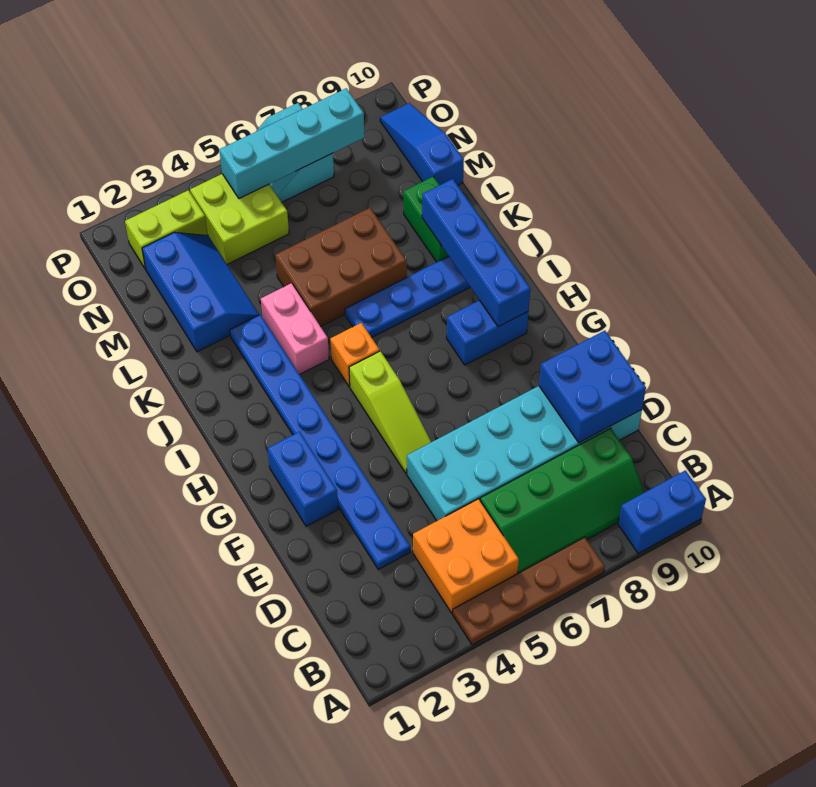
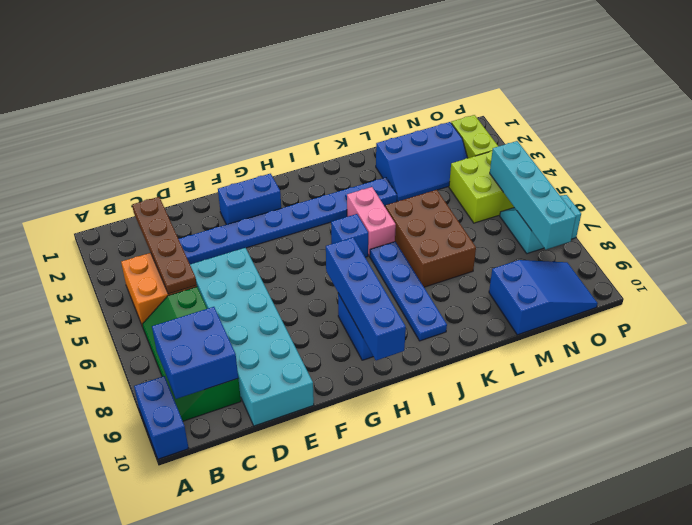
brown 1x4 plate [453,537,605,645] -> brown 1x4 plate moved to [132,197,197,294]
blue 2x2 brick [539,331,646,443] -> blue 2x2 brick moved to [152,307,238,399]
lime 1x3 slope [349,351,431,474] -> none
blue 1x4 brick [422,179,530,327] -> blue 1x4 brick turned to [326,238,406,360]
orange 1x1 brick [330,323,380,387] -> blue 1x1 brick [331,214,368,257]
pink 1x2 brick [261,283,329,374] -> pink 1x2 brick turned to [347,187,396,256]
green 1x2 brick [403,176,448,262] -> none
blue 1x3 slope [380,103,464,185] -> blue 2x3 slope [489,260,598,335]

